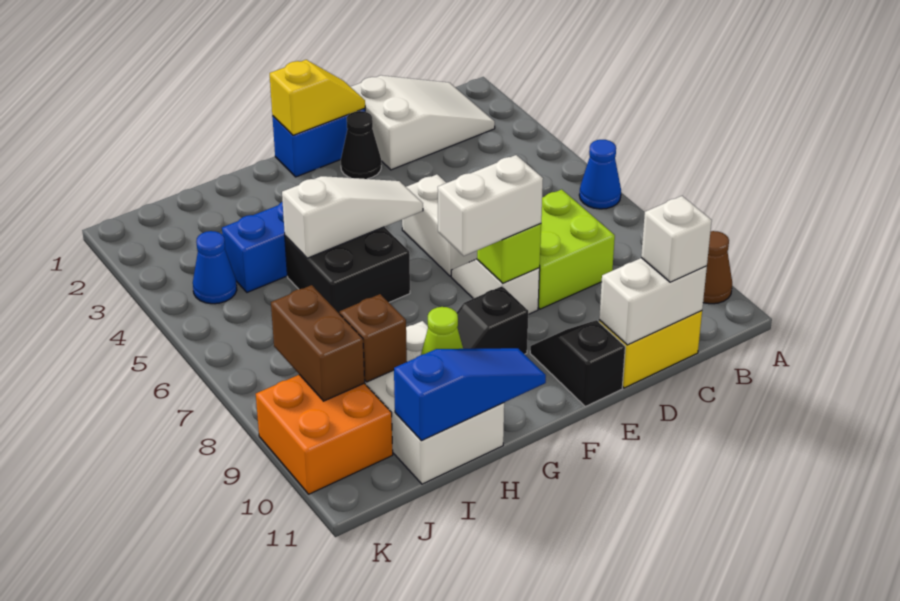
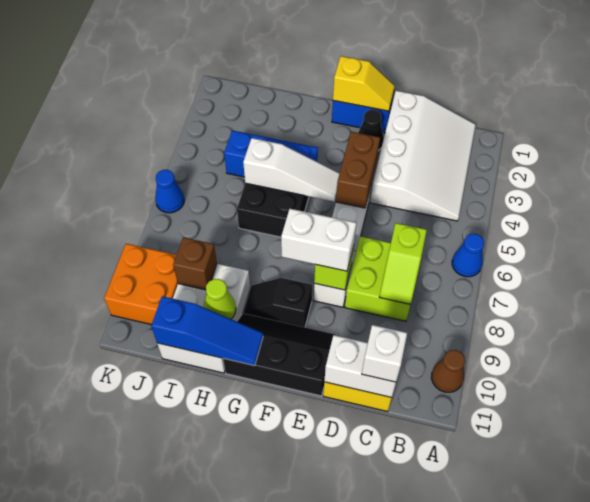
white 2x3 slope [351,75,495,170] -> white 3x4 slope [370,91,476,221]
none -> lime 1x2 slope [379,223,427,304]
black 1x2 slope [530,320,625,406] -> black 2x3 slope [223,313,336,396]
blue 1x1 cone [193,231,237,304] -> blue 1x1 cone moved to [155,170,184,213]
brown 1x2 brick [271,285,365,401] -> brown 1x2 brick moved to [336,132,380,208]

